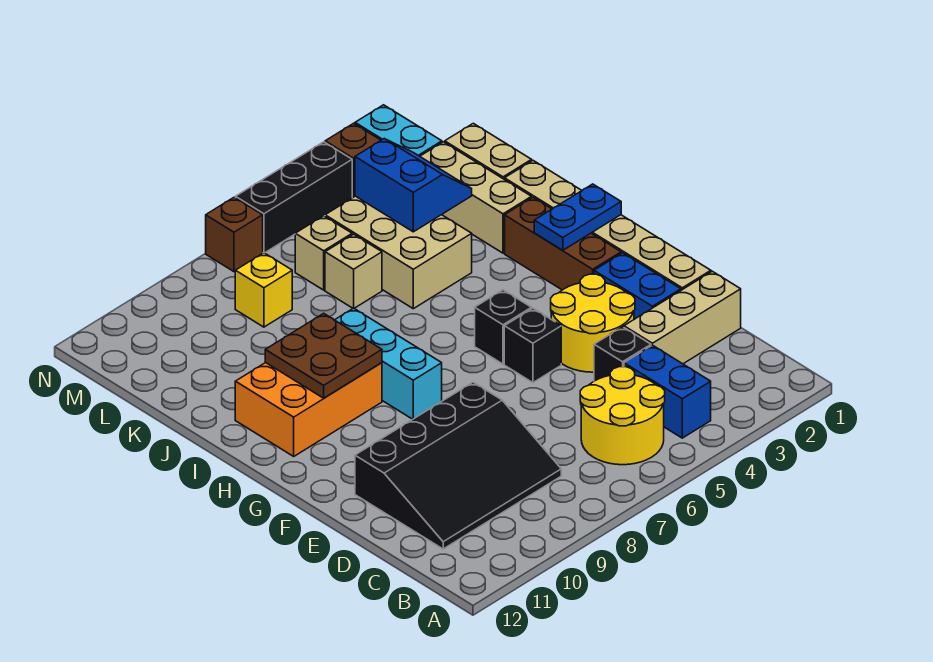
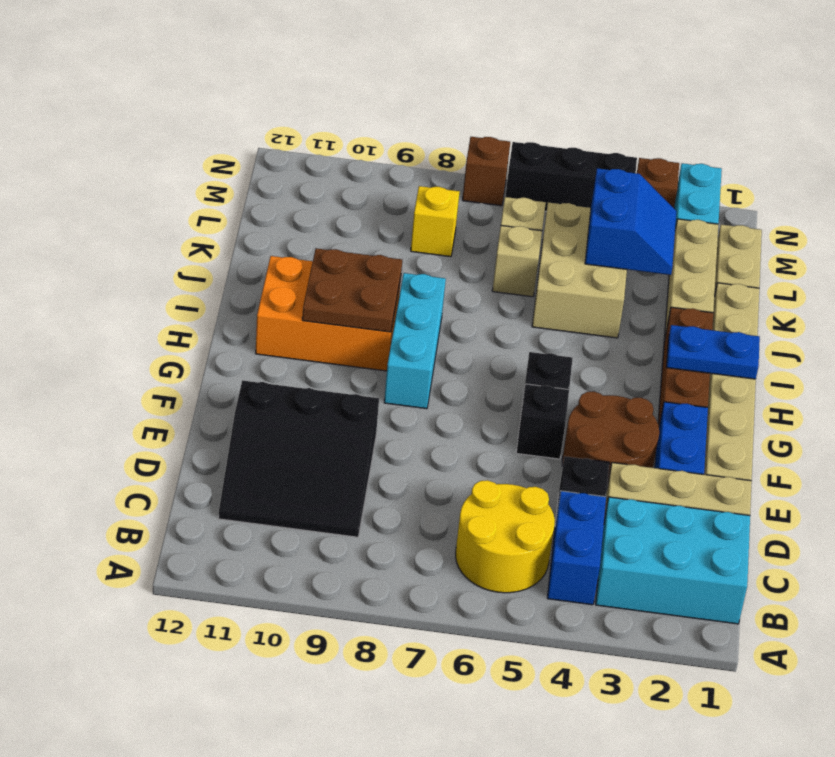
none -> cyan 2x3 brick [596,497,750,624]
black 3x4 slope [355,382,561,549] -> black 3x3 slope [218,380,379,537]
yellow 2x2 round brick [551,274,635,372] -> brown 2x2 round brick [562,392,659,487]

